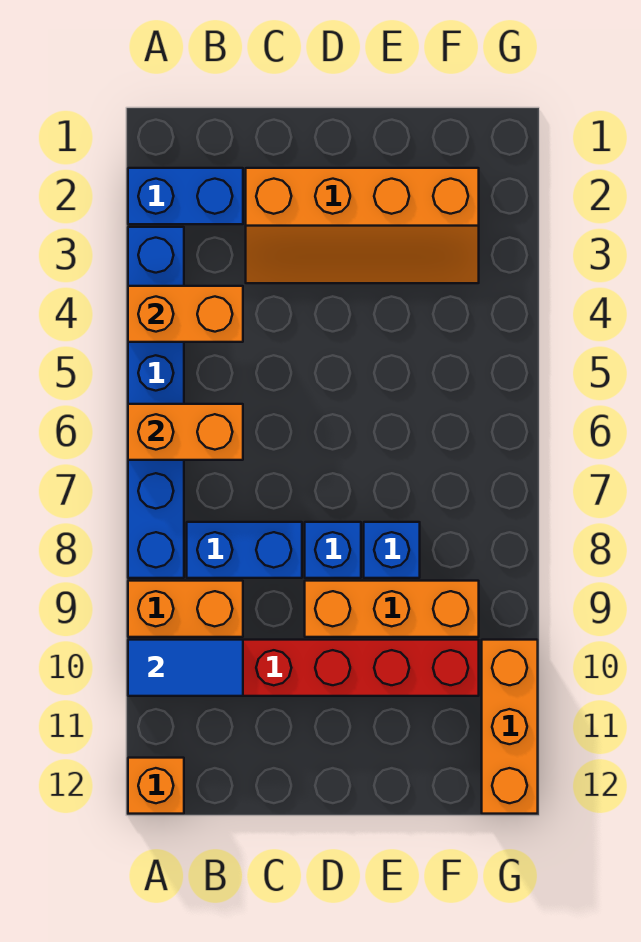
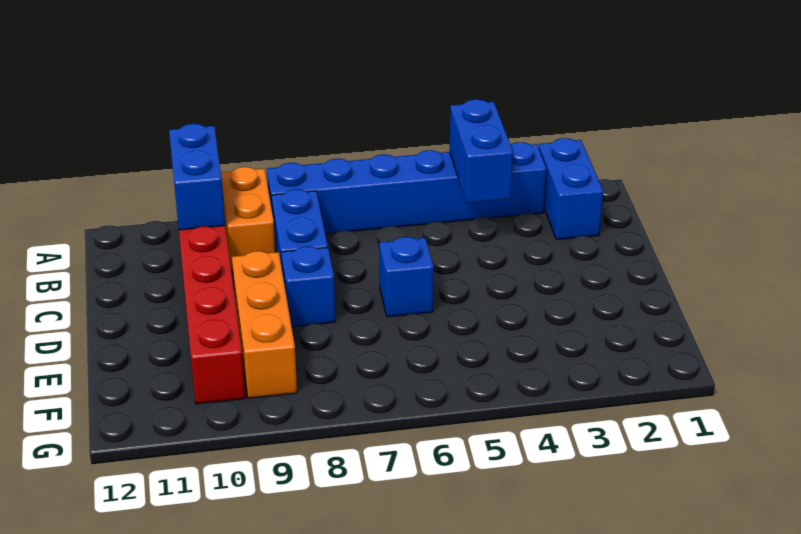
orange 1x2 brick [128,286,243,342] -> blue 1x2 brick [450,99,513,203]
orange 1x2 brick [128,404,243,460] -> none
blue 1x2 tile [128,640,243,696] -> blue 1x2 brick [169,124,225,230]
orange 1x1 brick [128,758,184,814] -> none
orange 2x4 slope [246,168,479,283] -> none
blue 1x1 brick [364,522,420,578] -> blue 1x1 brick moved to [379,237,434,317]
orange 1x3 brick [482,640,538,814] -> none

